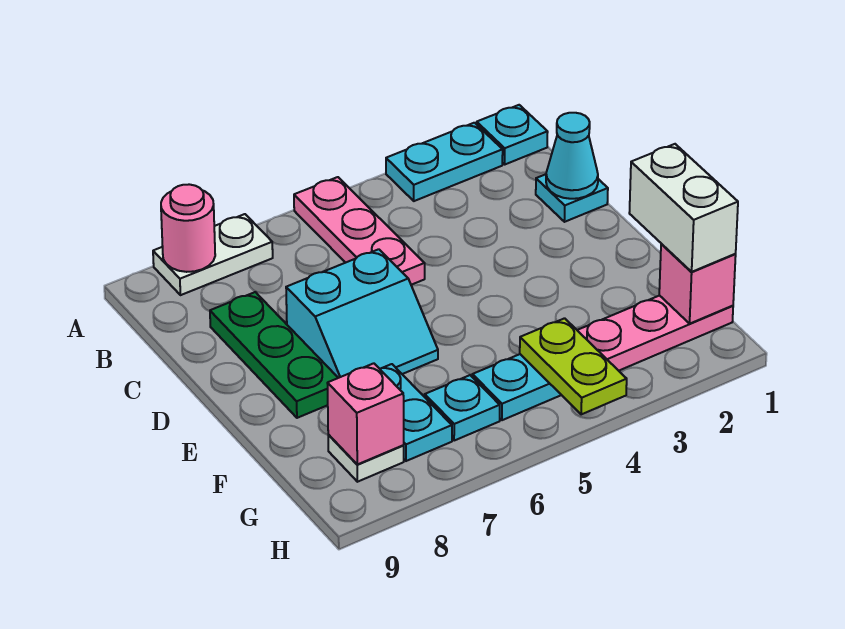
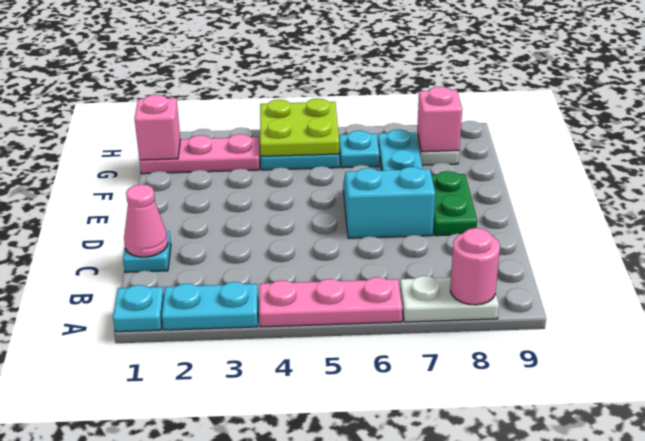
pink 1x3 plate [294,177,425,285] -> pink 1x3 plate turned to [259,277,402,327]
cyan 1x1 cone [546,113,598,199] -> pink 1x1 cone [124,184,168,257]
green 1x3 plate [210,292,338,418] -> green 1x2 plate [432,171,477,236]
white 1x2 brick [629,144,738,272] -> none
lime 1x2 plate [520,318,627,414] -> lime 2x2 plate [260,98,339,156]

